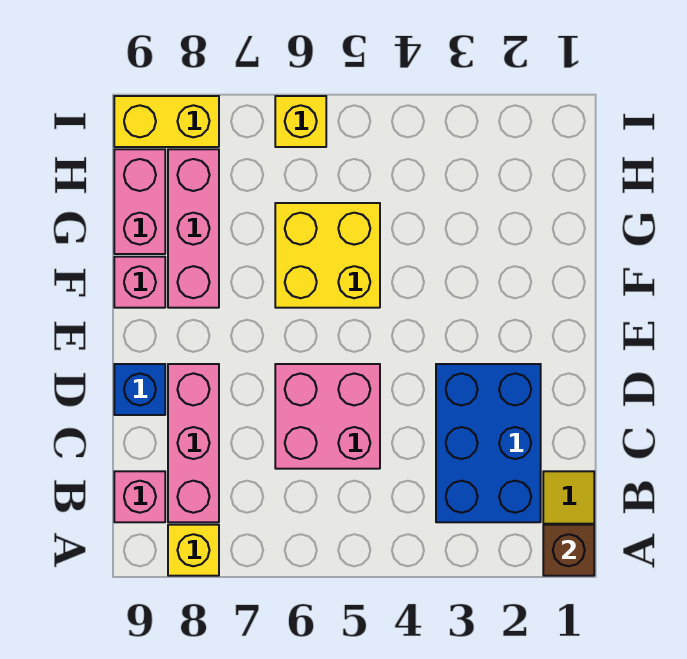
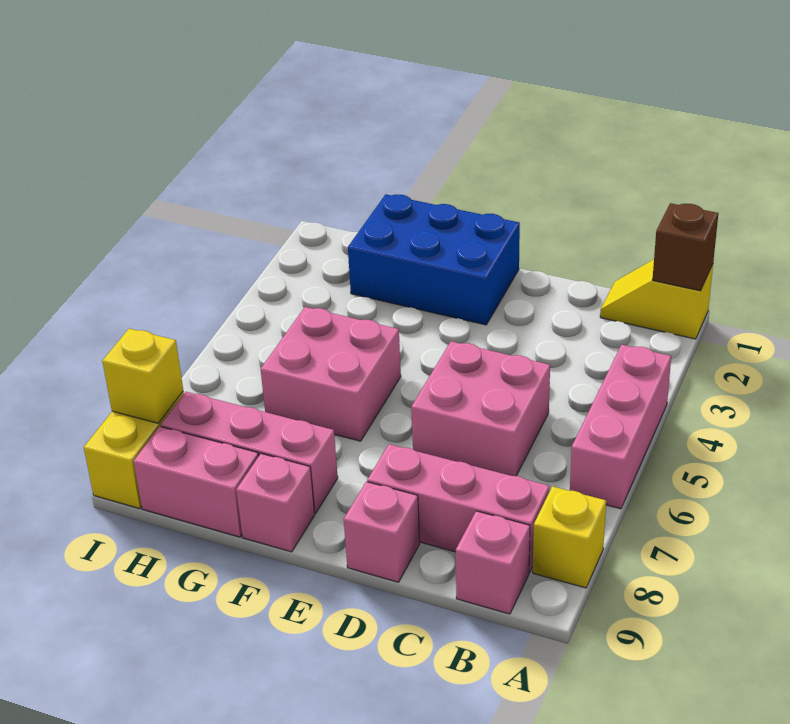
none -> pink 1x3 brick [570,345,671,509]
blue 2x3 brick [436,364,541,522] -> blue 2x3 brick moved to [348,194,520,325]
blue 1x1 brick [114,364,165,415] -> pink 1x1 brick [344,482,420,582]
yellow 2x2 brick [275,203,380,308] -> pink 2x2 brick [261,307,401,441]
yellow 1x1 brick [275,96,326,147] -> yellow 1x1 brick moved to [102,329,183,423]

